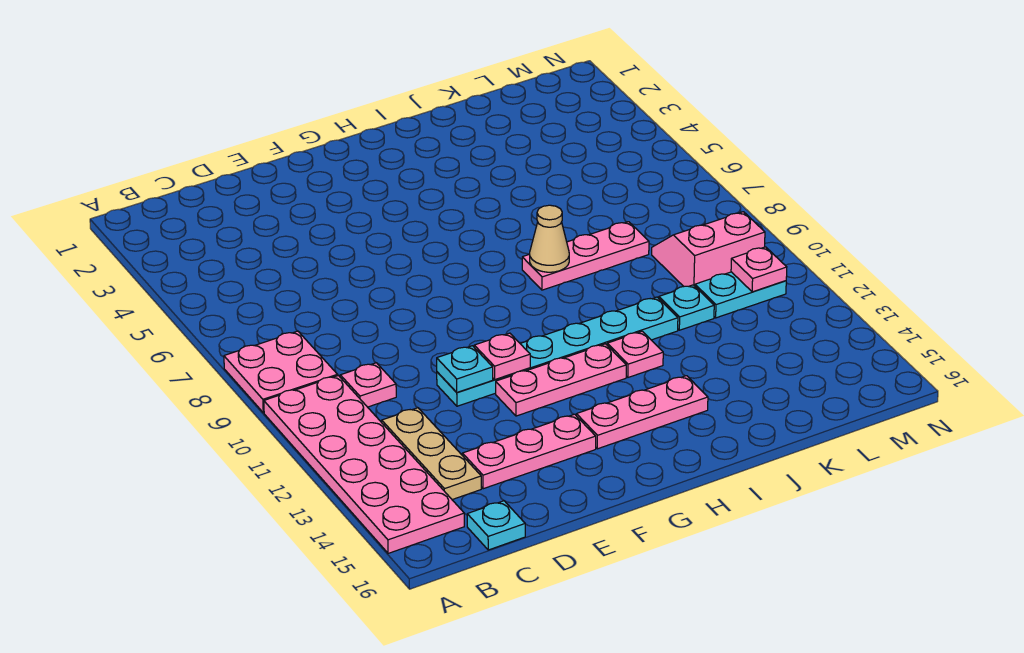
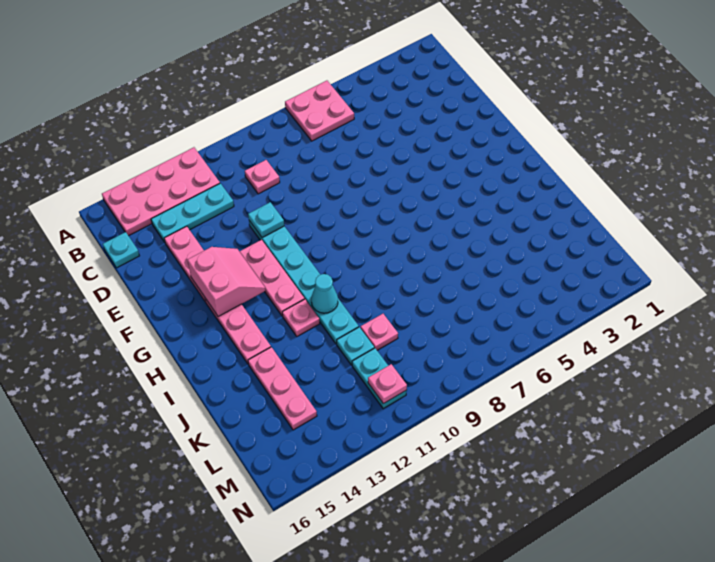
pink 2x2 plate [224,331,338,413] -> pink 2x2 plate moved to [285,81,354,141]
pink 2x6 plate [264,375,464,553] -> pink 2x4 plate [102,147,220,236]
tan 1x3 plate [382,408,481,500] -> cyan 1x3 plate [151,183,234,242]
pink 1x1 plate [474,333,530,379] -> pink 1x1 plate moved to [361,314,398,350]
pink 1x3 plate [522,222,649,290] -> pink 1x3 plate moved to [248,347,317,430]
tan 1x1 cone [530,205,569,272] -> none
none -> cyan 1x1 cone [311,274,338,313]
pink 2x2 slope [652,212,765,286] -> pink 2x2 slope moved to [188,247,266,317]

